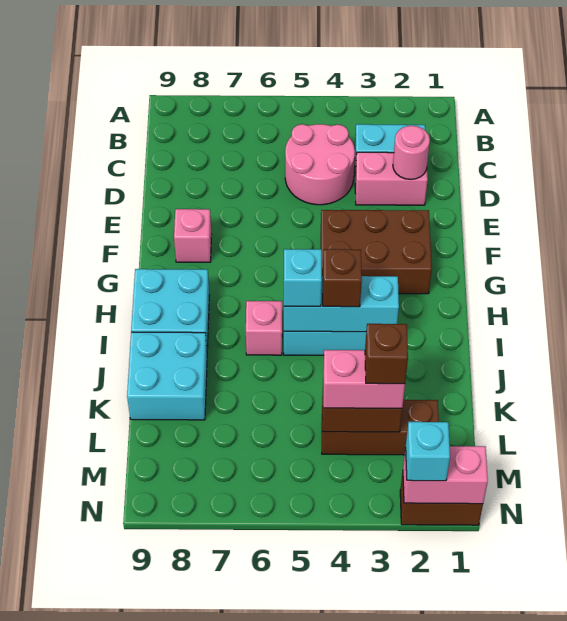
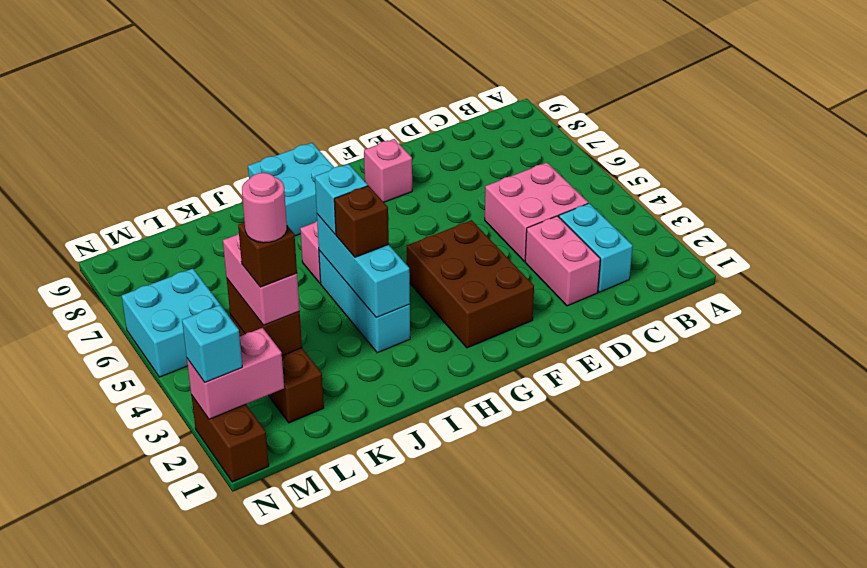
pink 2x2 round brick [285,124,355,205] -> pink 2x2 brick [485,163,588,261]
pink 1x1 round brick [393,126,430,180] -> pink 1x1 round brick moved to [242,173,287,243]
cyan 2x2 brick [127,332,207,420] -> cyan 2x2 brick moved to [122,269,228,377]
pink 1x2 brick [403,446,488,504] -> pink 1x2 brick turned to [187,328,284,419]

